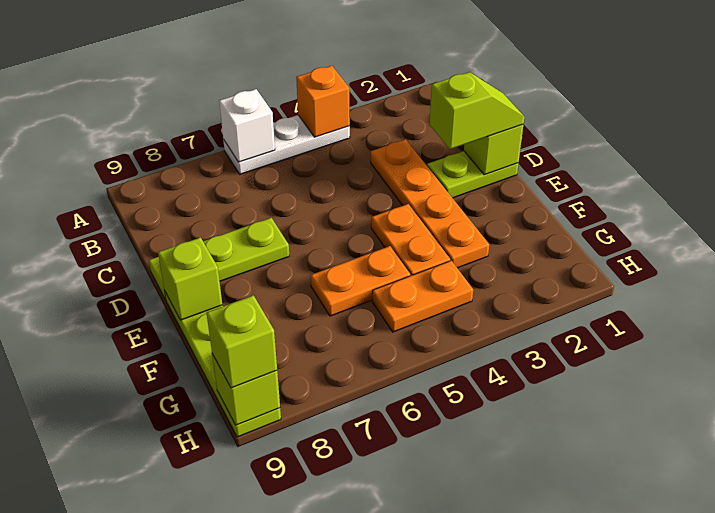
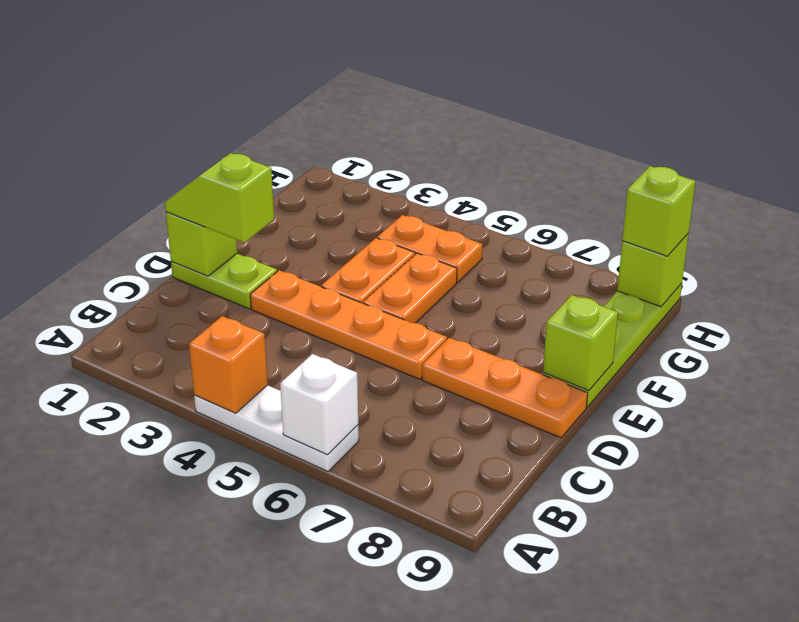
orange 1x4 plate [371,140,489,268] -> orange 1x4 plate turned to [250,270,447,379]
lime 1x3 plate [149,218,289,300] -> orange 1x3 plate [422,338,588,438]
orange 1x2 plate [311,246,410,316] -> orange 1x2 plate turned to [363,253,457,323]

